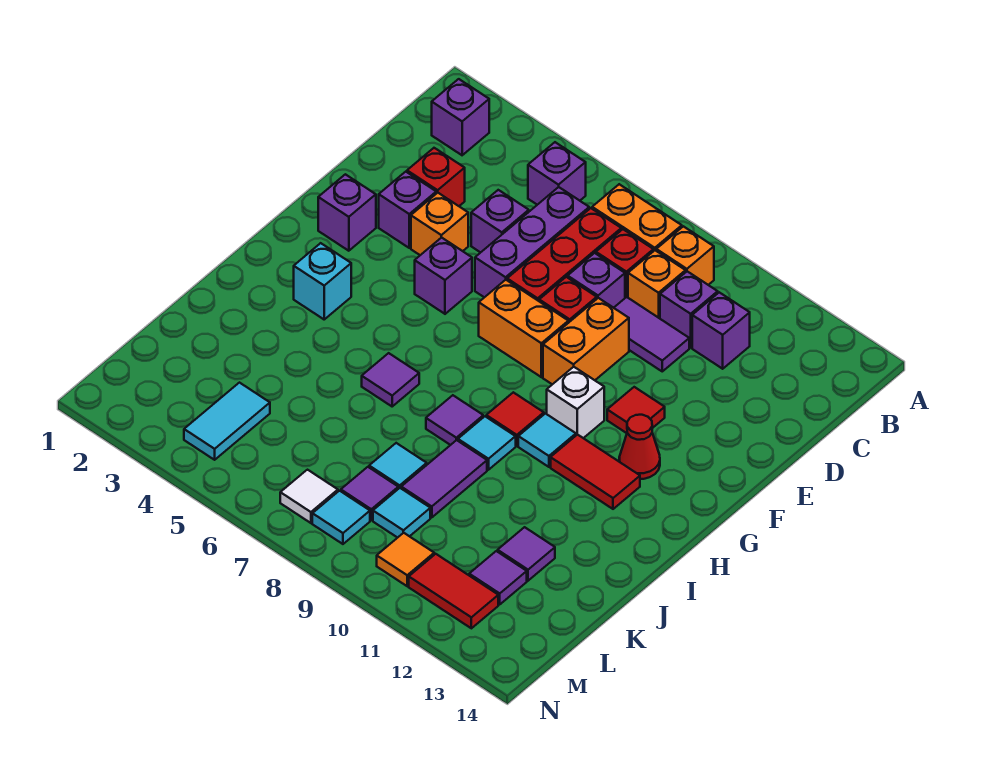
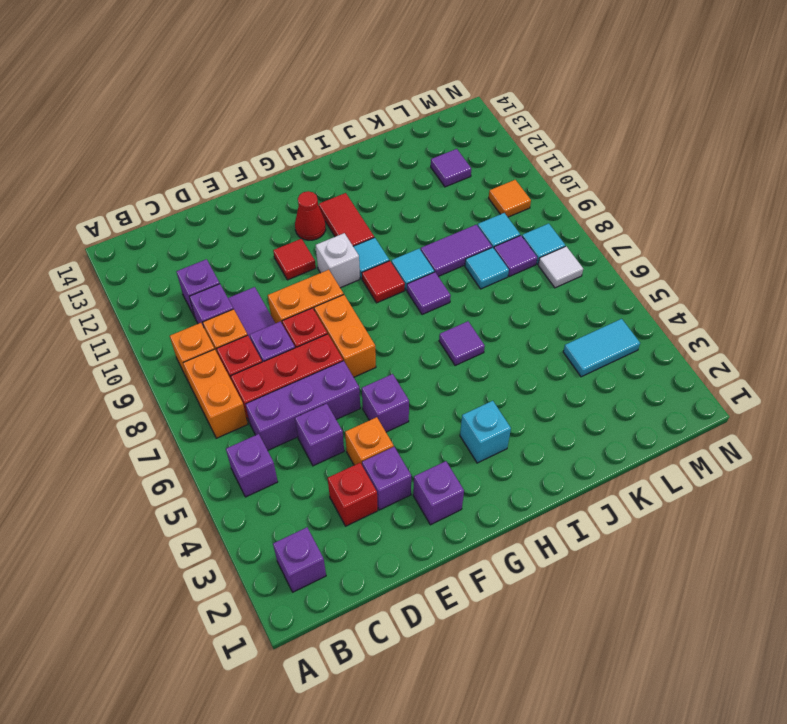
purple 1x1 tile [498,527,555,581] -> none
red 1x2 tile [409,554,498,628] -> none

